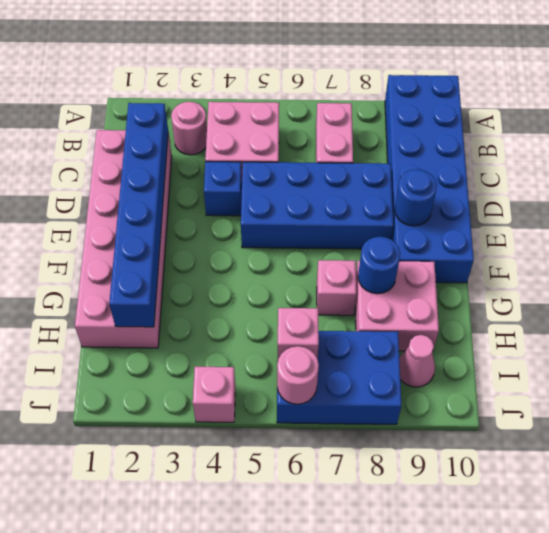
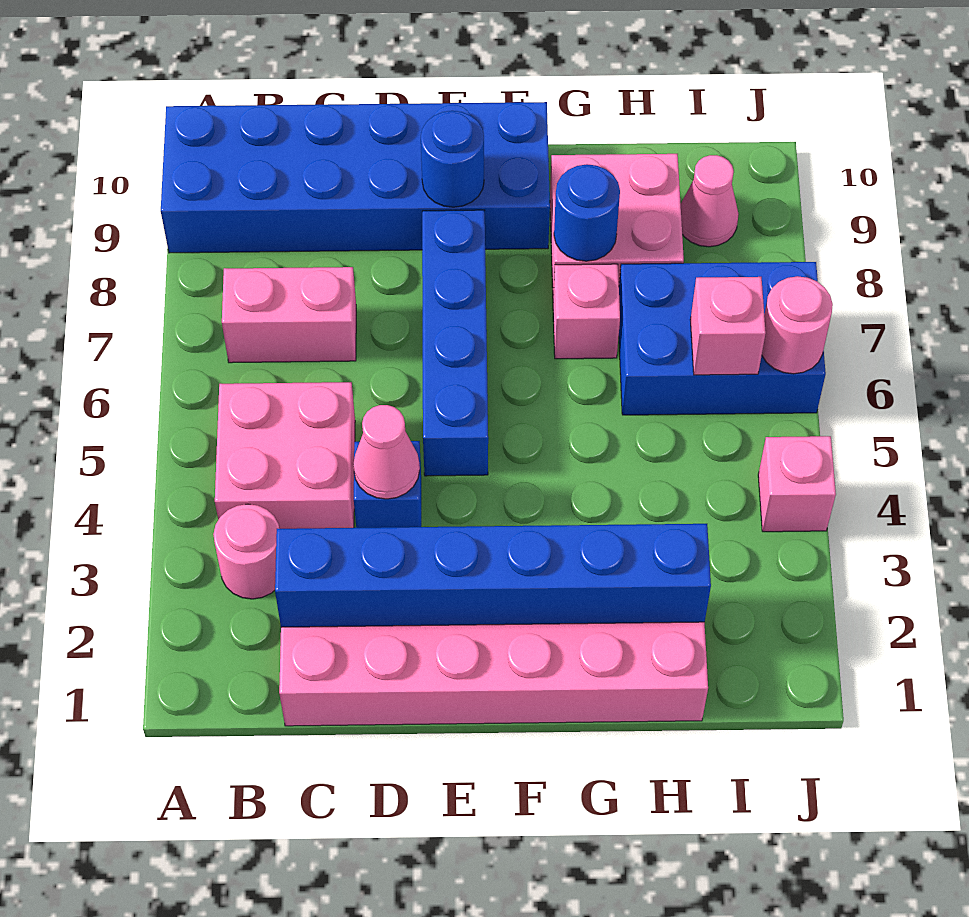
none -> pink 1x1 cone [353,405,420,499]
blue 2x4 brick [241,162,393,249] -> blue 1x4 brick [422,210,488,476]
blue 2x3 brick [277,331,401,424] -> blue 2x3 brick turned to [619,262,826,415]

